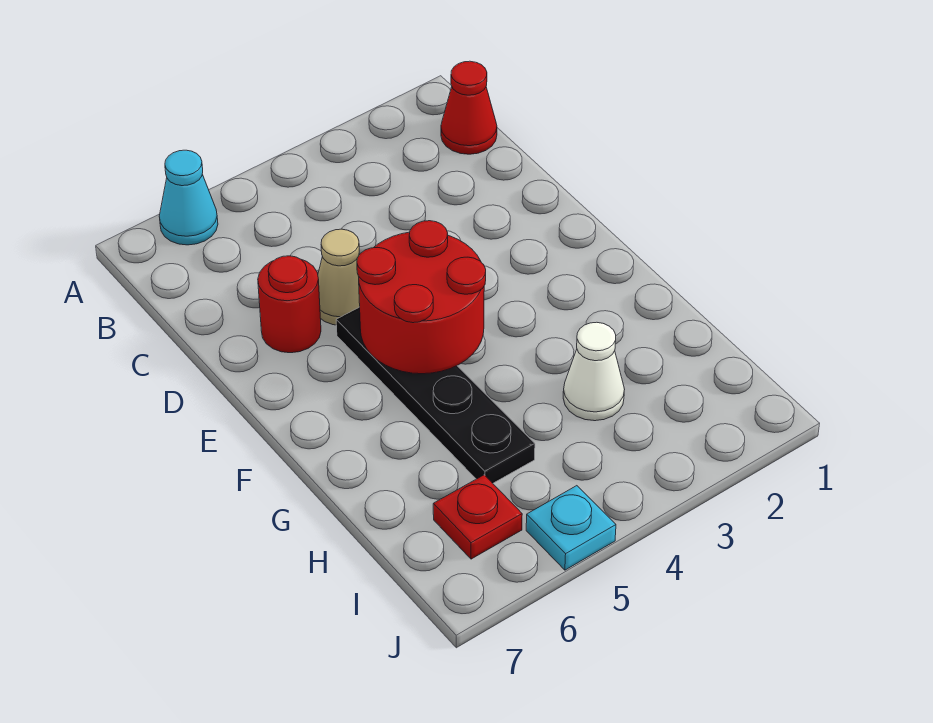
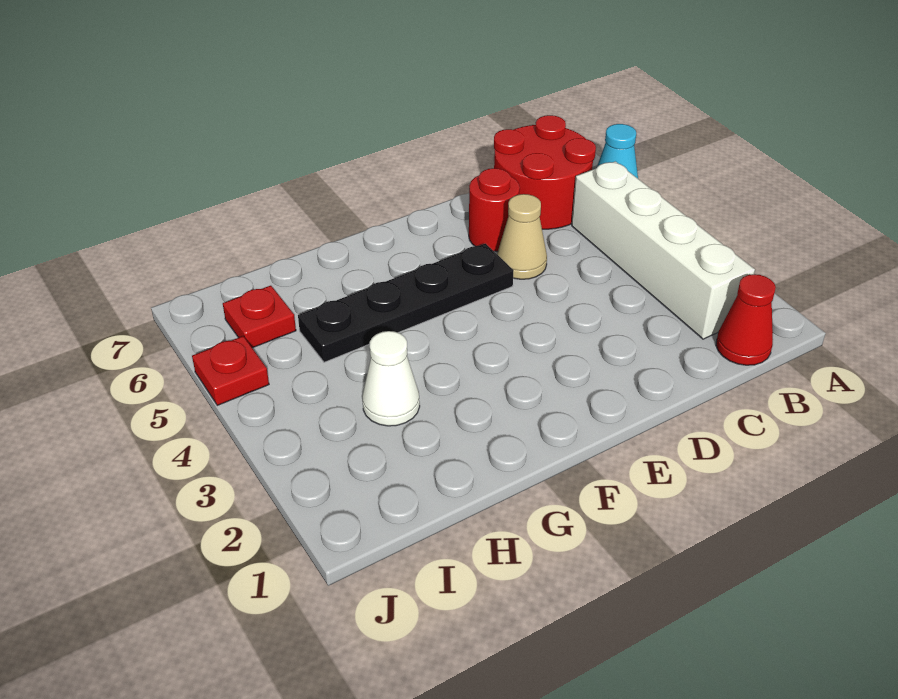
none -> white 1x4 brick [572,161,755,339]
red 2x2 round brick [357,221,486,374] -> red 2x2 round brick moved to [494,115,596,229]
cyan 1x1 plate [526,486,616,570] -> red 1x1 plate [192,336,269,405]

